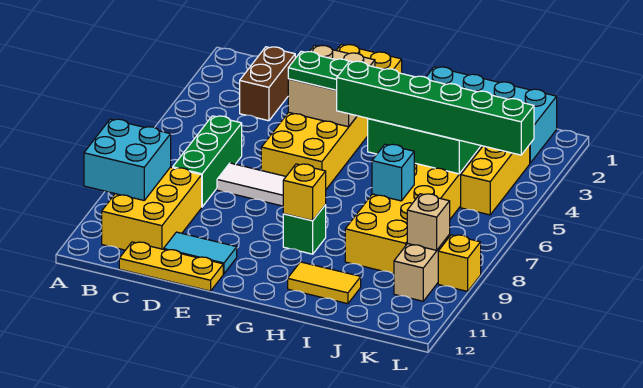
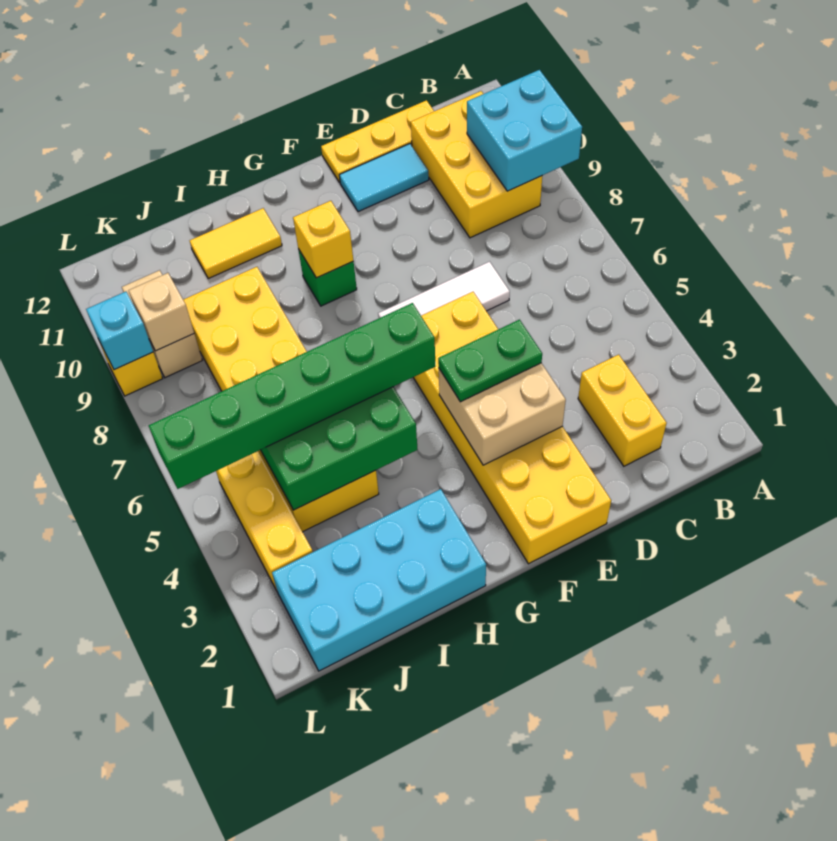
brown 1x2 brick [240,47,295,121] -> yellow 1x2 brick [578,355,667,466]
green 1x3 brick [173,116,242,207] -> none
cyan 1x1 brick [372,144,414,201] -> cyan 1x1 brick moved to [86,292,153,370]

